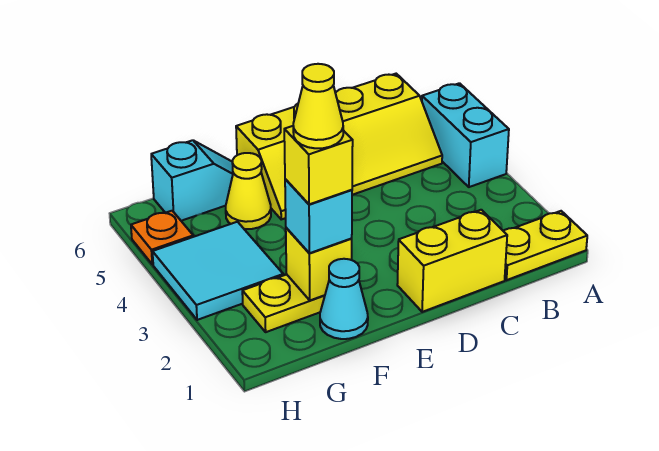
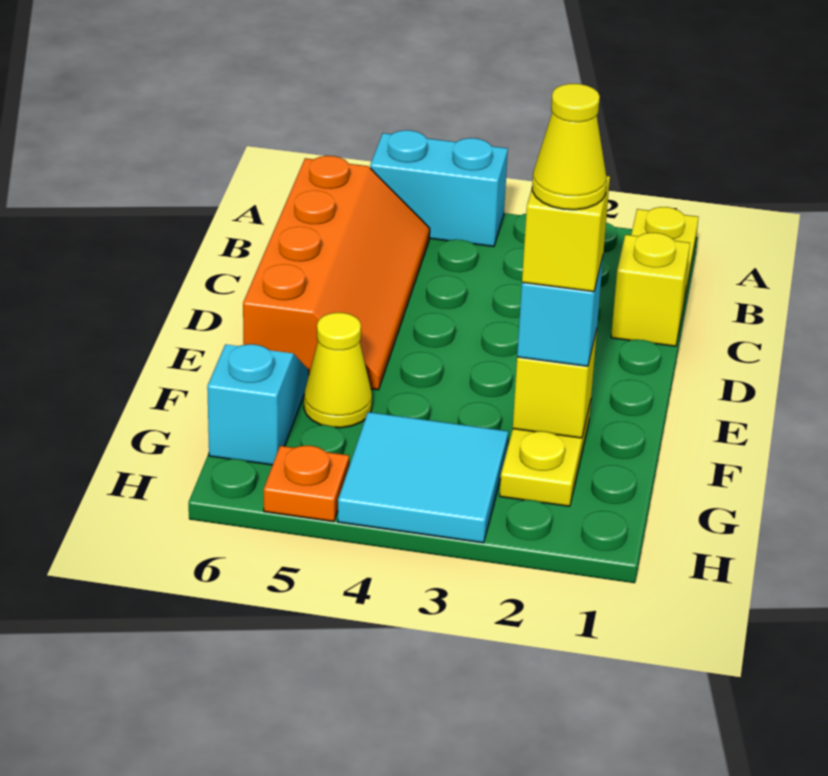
yellow 2x4 slope [236,74,442,219] -> orange 2x4 slope [243,156,430,390]
yellow 1x2 brick [397,210,507,312] -> yellow 1x1 brick [611,233,690,346]
cyan 1x1 cone [320,259,368,339] -> none

